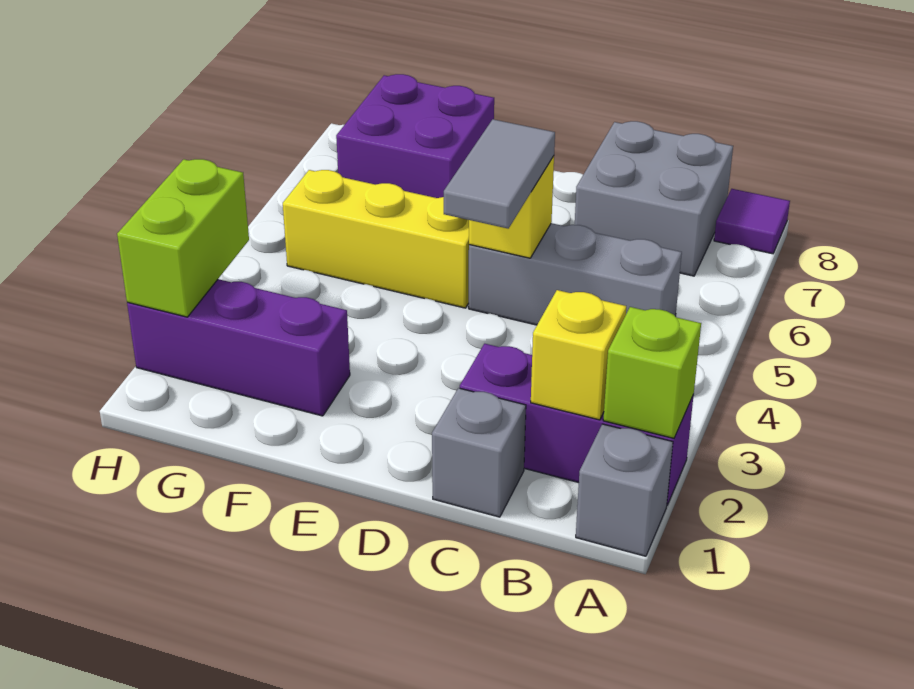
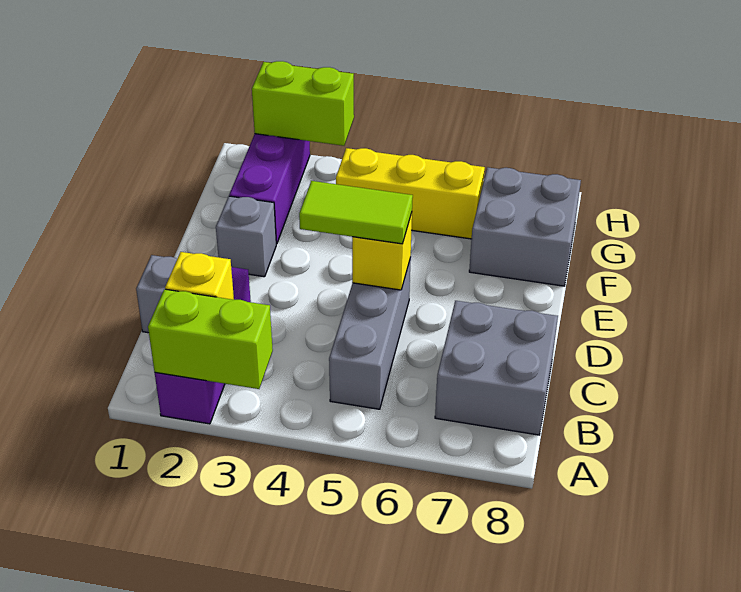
grey 1x1 brick [576,424,673,556] -> grey 1x1 brick moved to [216,196,276,277]
lime 1x1 brick [603,307,701,438] -> lime 1x2 brick [148,289,273,389]
purple 1x1 tile [714,189,790,254] -> none
grey 1x2 tile [444,119,555,229] -> lime 1x2 tile [299,181,413,244]
yellow 1x3 brick [283,170,469,308] -> yellow 1x3 brick turned to [336,148,485,239]
purple 2x2 brick [336,74,494,198] -> grey 2x2 brick [469,167,581,286]

